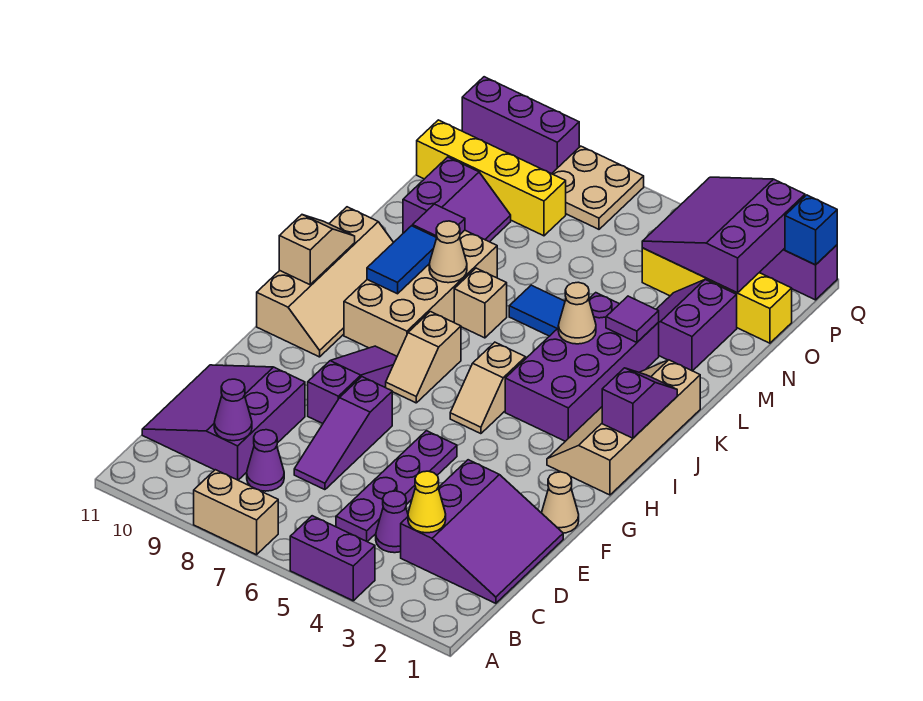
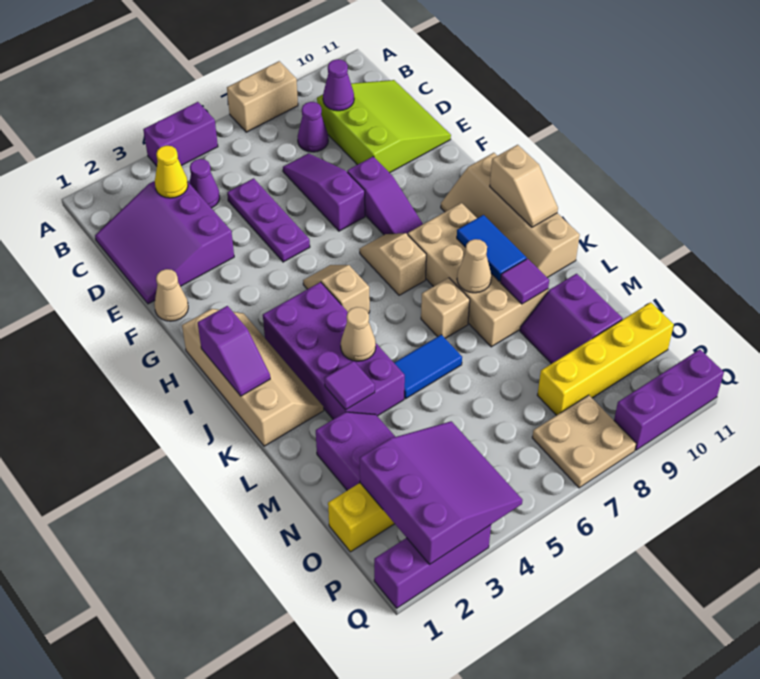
purple 1x4 plate [336,431,457,542] -> purple 1x3 plate [227,178,310,262]
purple 3x3 slope [142,365,305,480] -> lime 3x3 slope [317,80,451,173]
blue 1x1 brick [785,195,837,265] -> none

